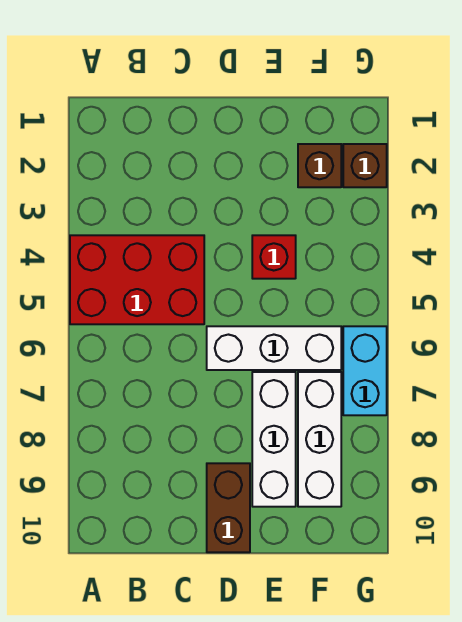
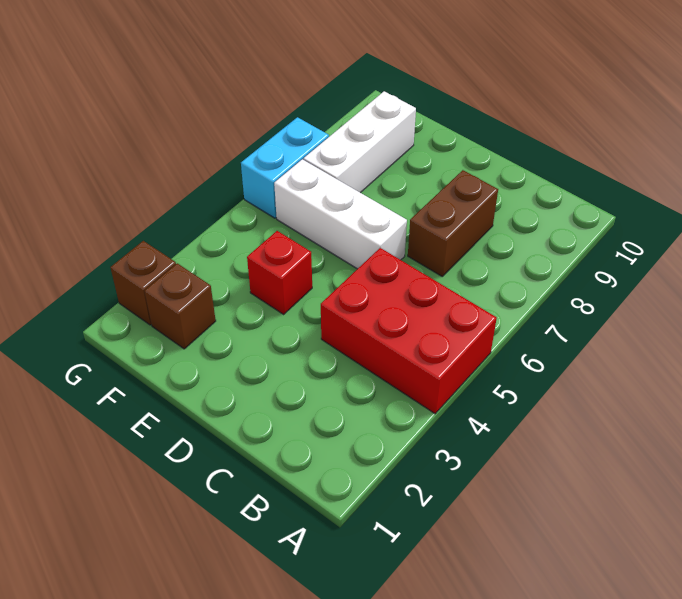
brown 1x2 brick [207,463,250,552] -> brown 1x2 brick moved to [408,170,498,276]
white 1x3 brick [252,372,296,507] -> none

